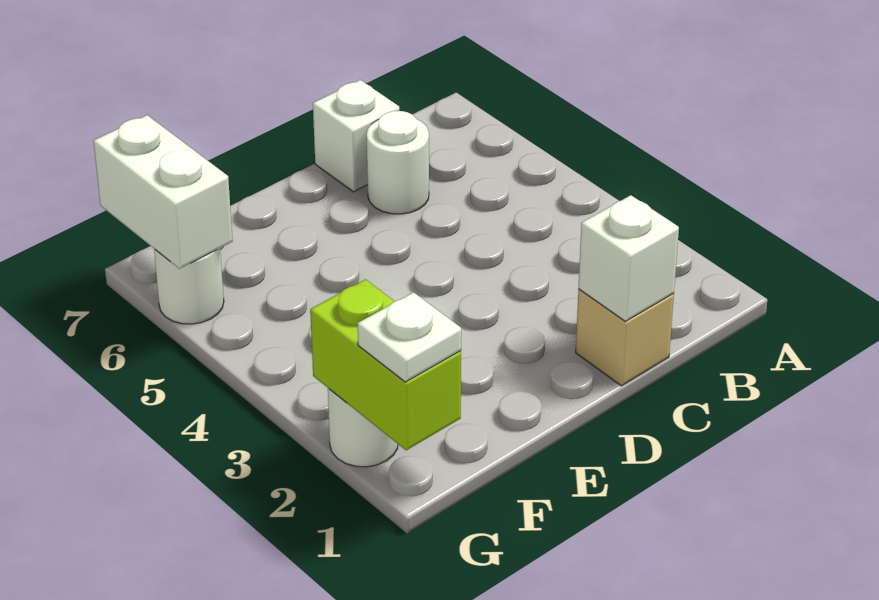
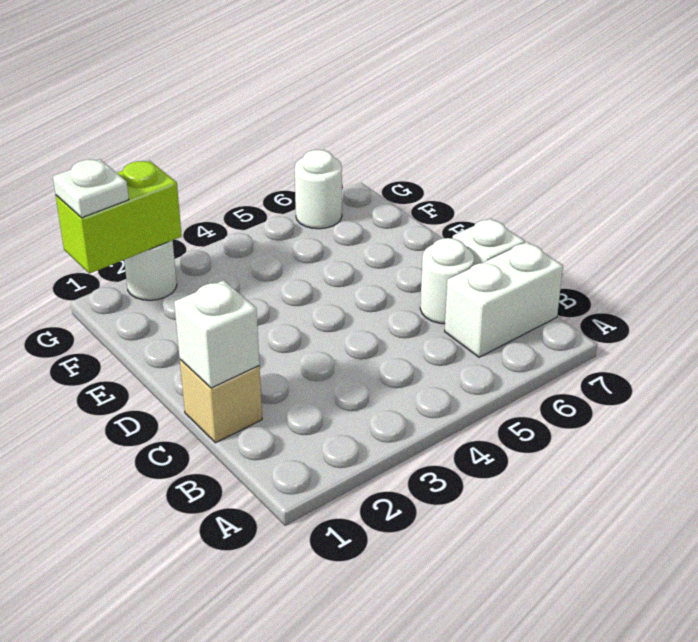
white 1x2 brick [94,115,233,269] -> white 1x2 brick moved to [445,242,563,357]

